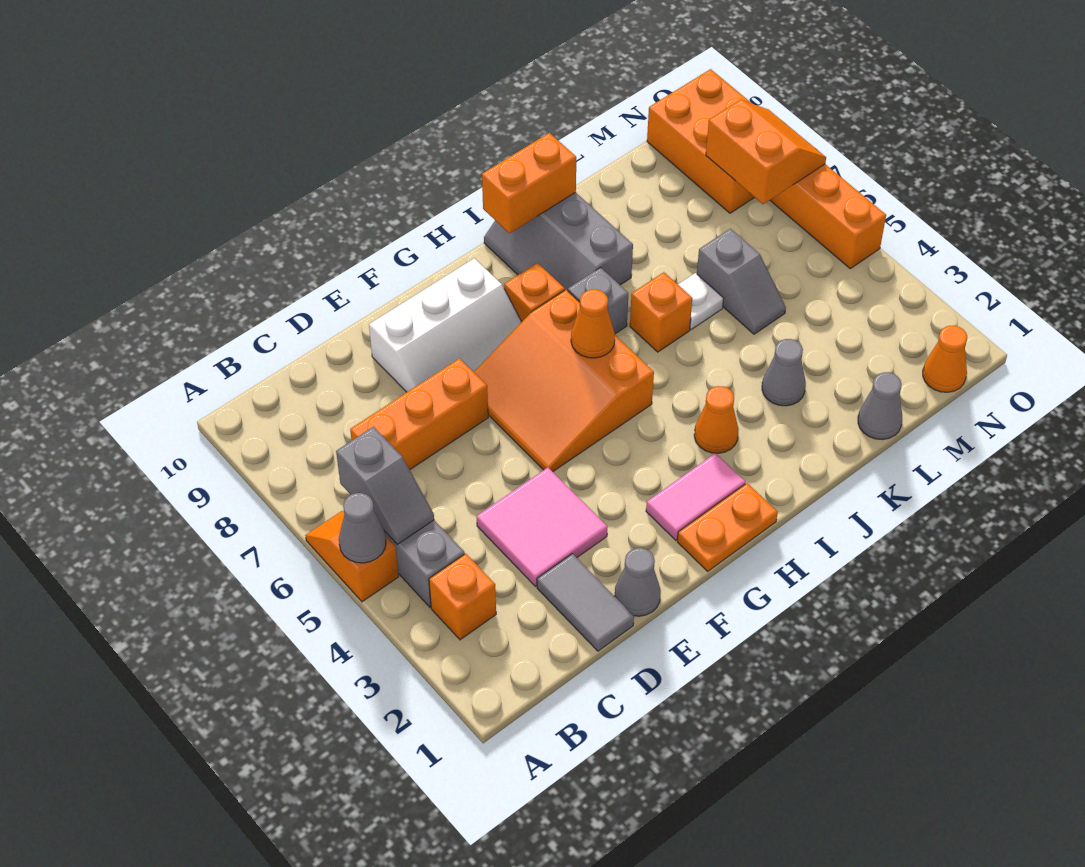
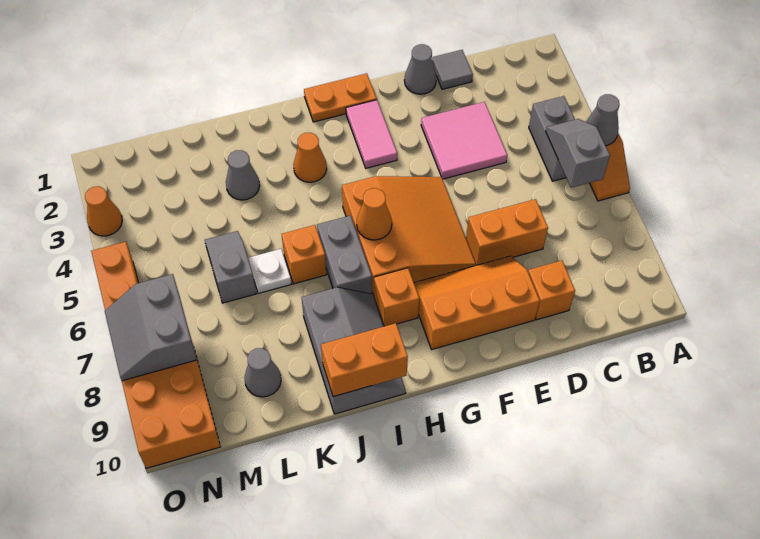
orange 1x1 brick [429,554,496,640] -> orange 1x1 brick moved to [528,261,575,320]
orange 1x3 brick [350,358,488,470] -> orange 1x2 brick [466,199,548,265]
grey 1x2 tile [537,554,634,651] -> grey 1x1 tile [432,50,473,89]
white 2x3 slope [369,258,521,392] -> orange 2x3 slope [414,256,540,350]
pink 1x2 tile [646,453,745,540] -> pink 1x2 tile turned to [346,100,397,168]
grey 1x1 brick [568,268,628,334] -> grey 1x2 brick [317,216,372,294]
grey 1x1 cone [858,372,902,440] -> grey 1x1 cone moved to [245,348,281,397]
orange 1x1 cone [923,326,967,392] -> orange 1x1 cone moved to [85,186,122,236]
orange 2x2 slope [706,100,826,204] -> grey 2x2 slope [105,274,197,381]

